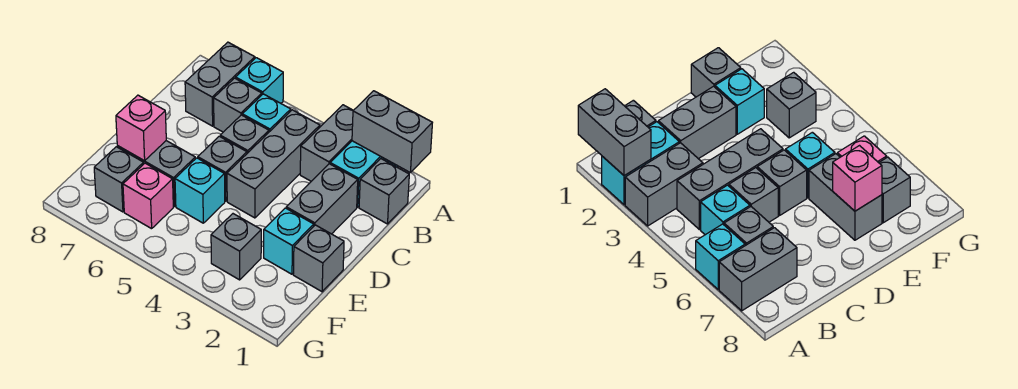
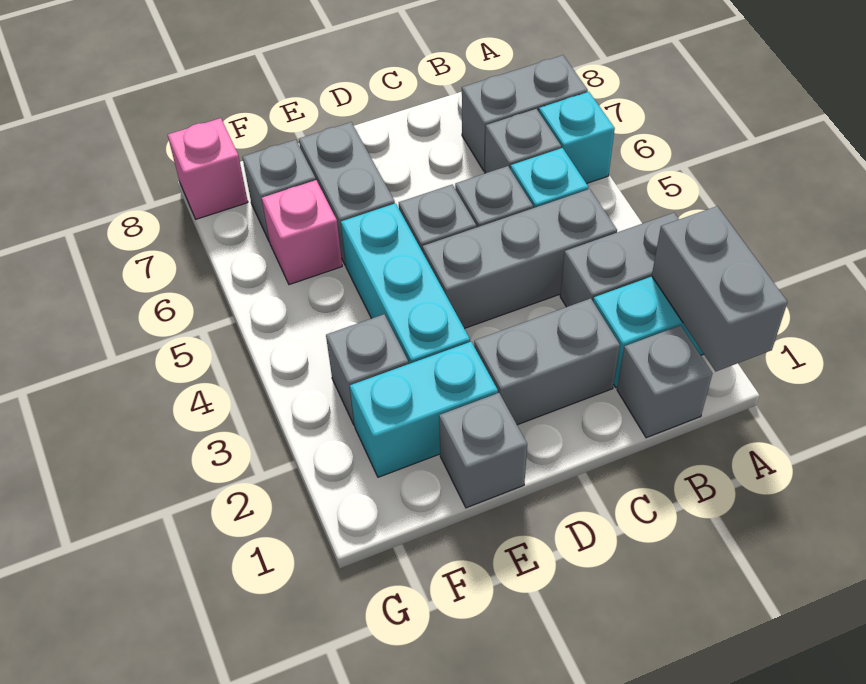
cyan 1x1 brick [264,208,314,274] -> cyan 1x2 brick [350,342,498,477]
cyan 1x1 brick [175,158,225,223] -> cyan 1x3 brick [341,203,470,364]
pink 1x1 brick [116,95,166,161] -> pink 1x1 brick moved to [168,118,248,219]

